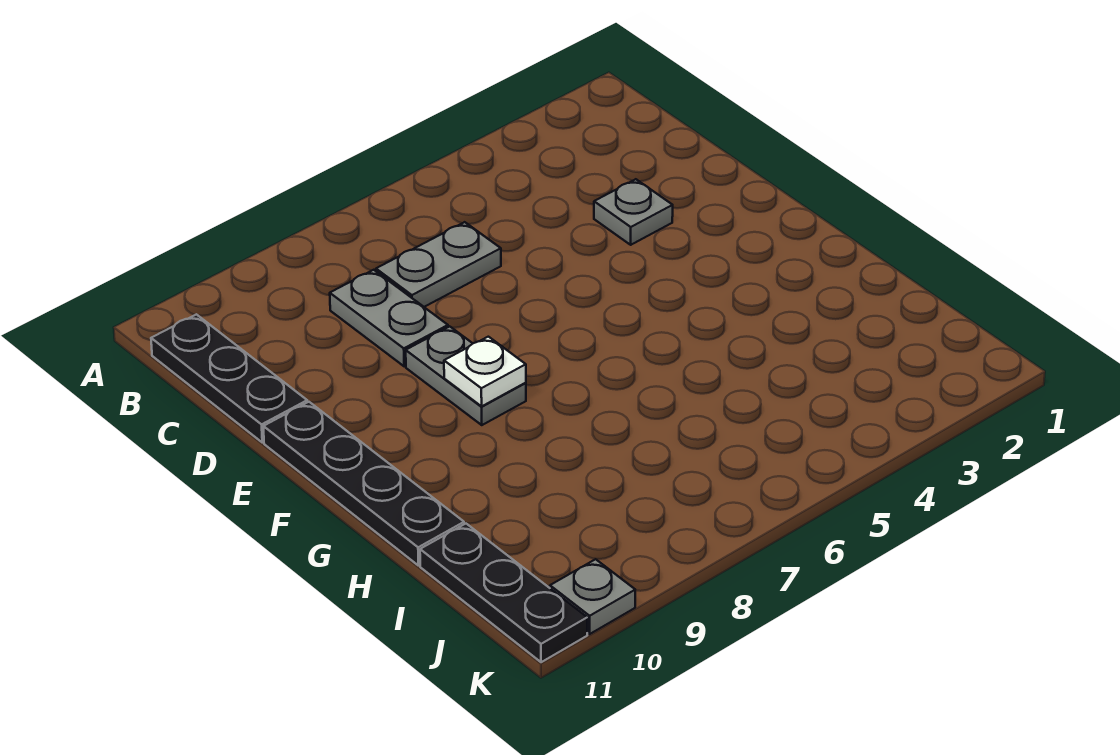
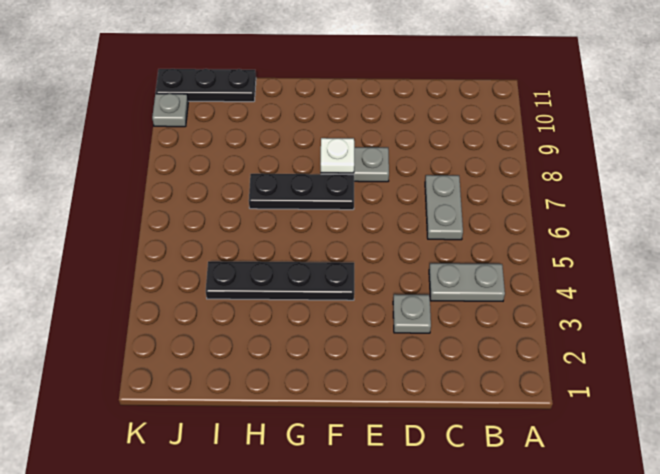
black 1x3 plate [151,314,307,443] -> black 1x3 plate moved to [249,174,354,210]
grey 1x2 plate [330,270,448,366] -> grey 1x2 plate moved to [429,263,505,301]
black 1x4 plate [263,402,464,566] -> black 1x4 plate moved to [206,261,354,300]

